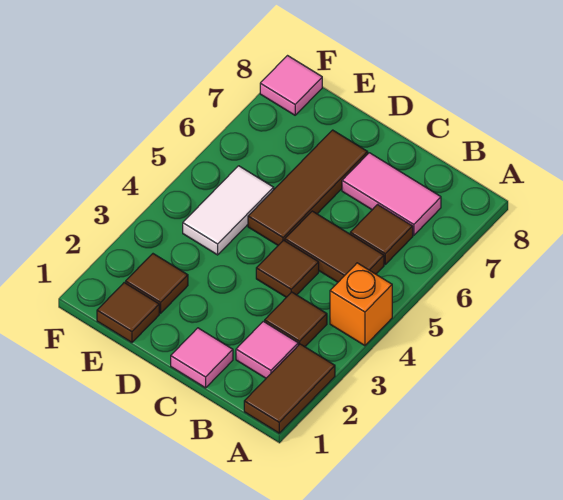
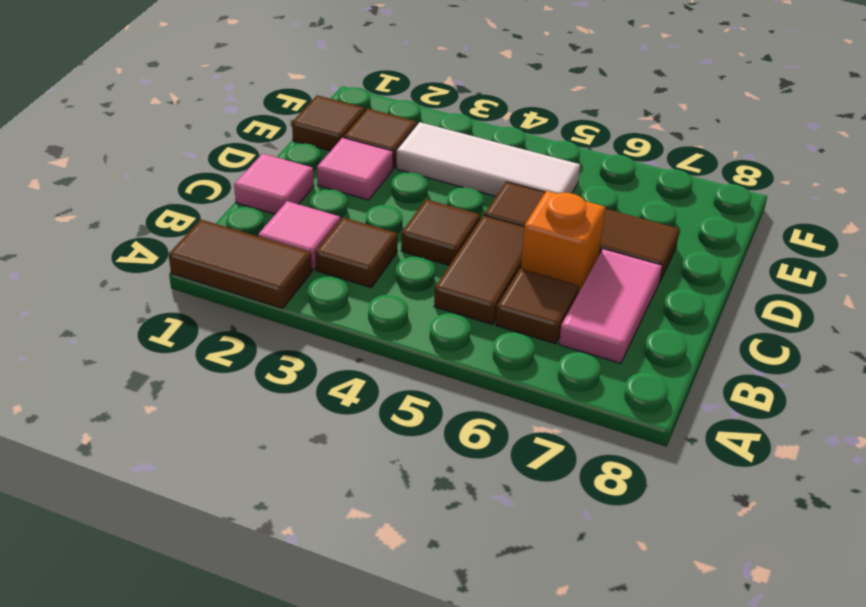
orange 1x1 brick [330,263,392,346] -> orange 1x1 brick moved to [521,191,605,293]
white 1x2 tile [183,166,274,255] -> white 1x3 tile [397,122,580,196]
pink 1x1 tile [260,56,322,115] -> pink 1x1 tile moved to [317,138,393,200]

